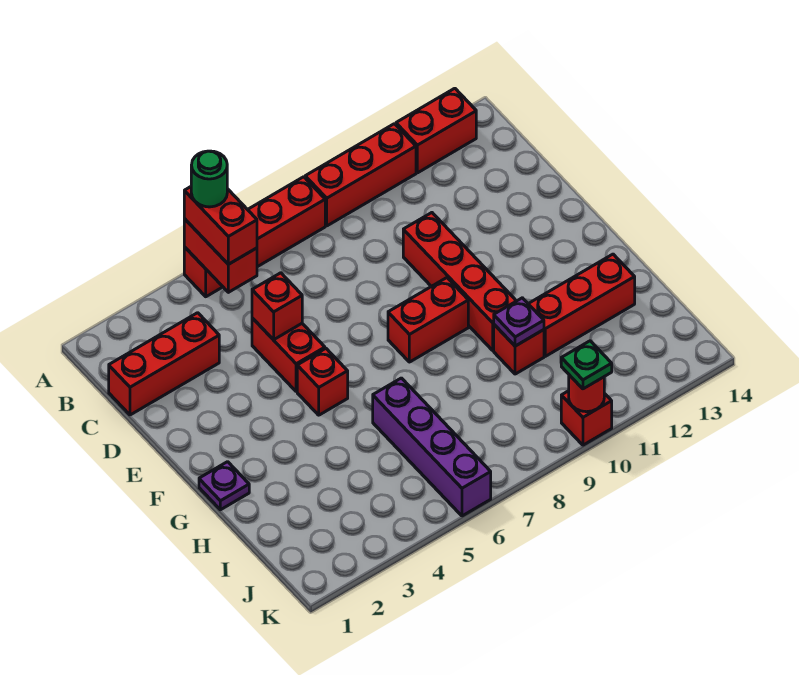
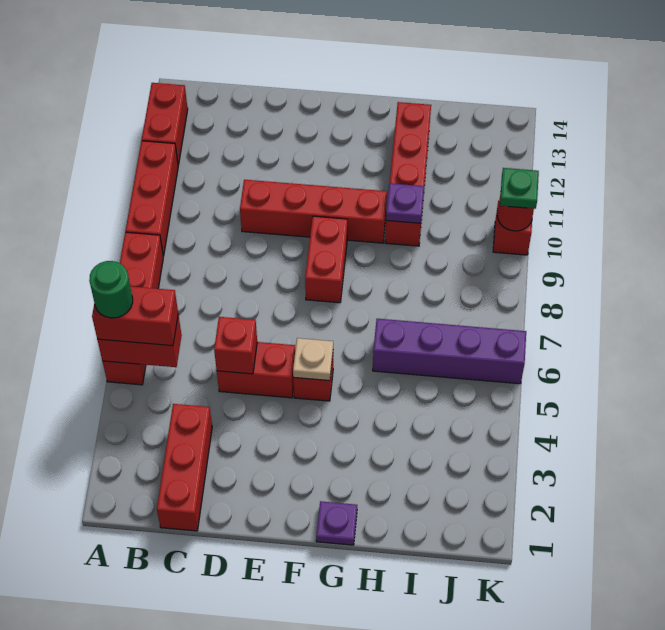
none -> tan 1x1 plate [293,338,333,381]

